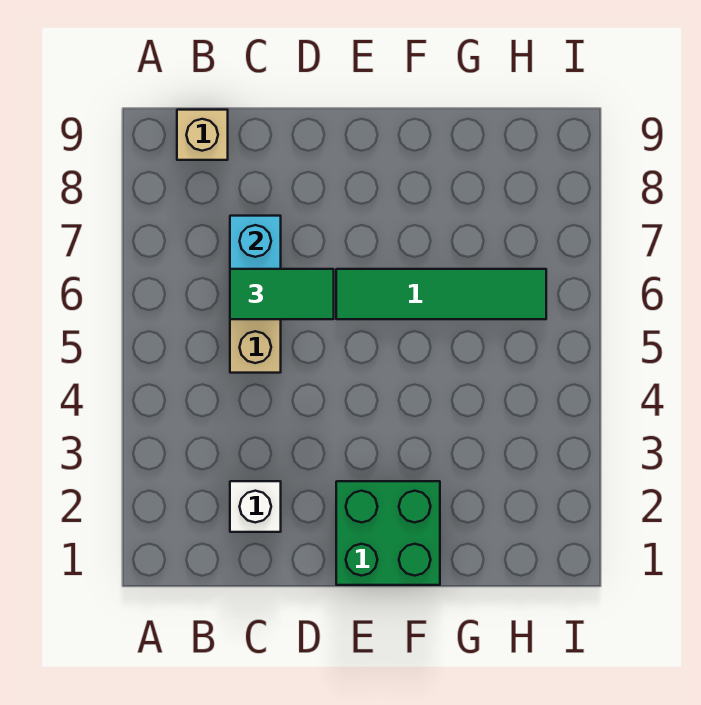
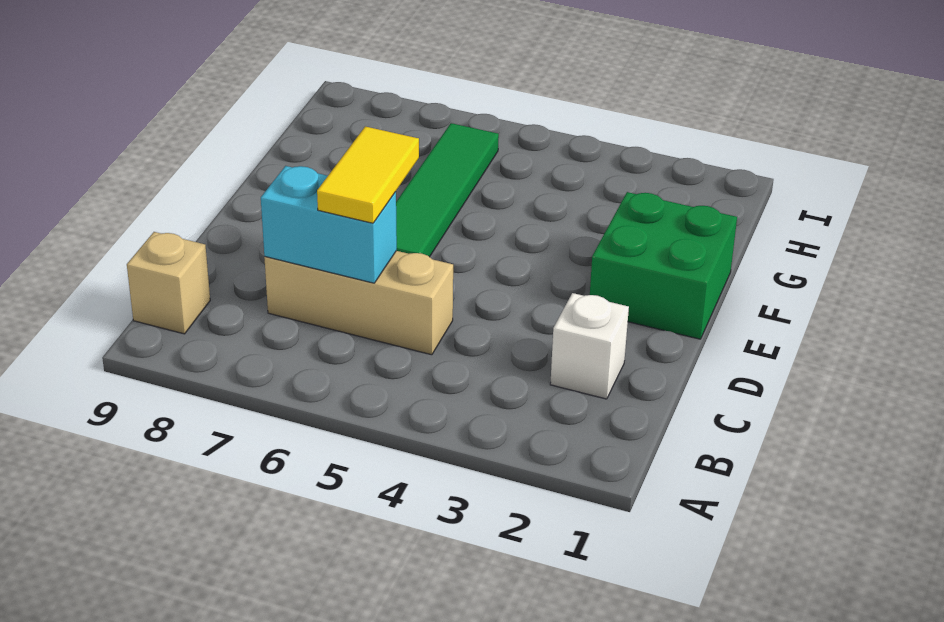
green 1x2 tile [230,269,334,319] -> yellow 1x2 tile [317,126,419,223]

